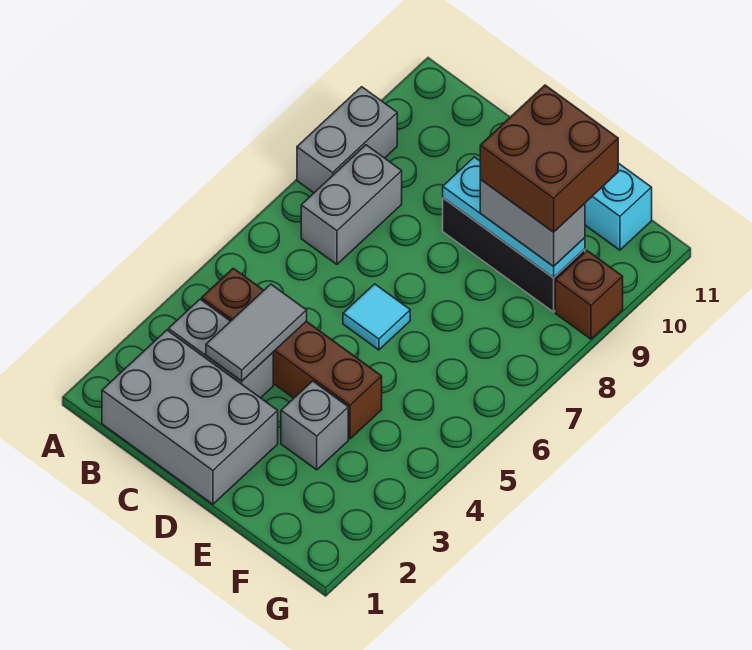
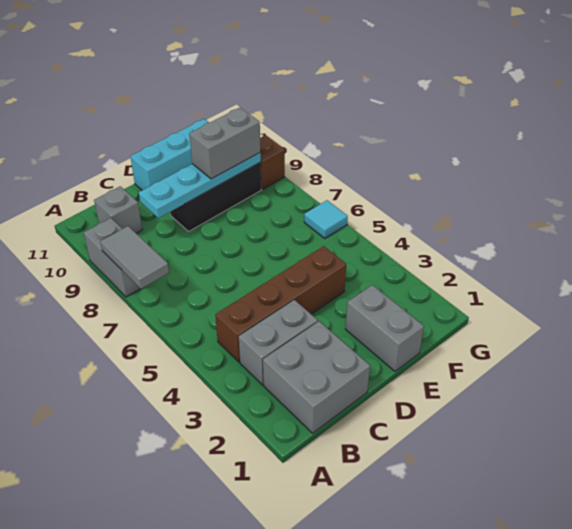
grey 2x3 brick [102,330,278,504] -> grey 2x2 brick [263,321,370,433]
grey 1x2 brick [301,145,402,264] -> grey 1x2 brick moved to [346,285,424,371]
grey 1x2 tile [206,284,307,381] -> grey 1x2 tile moved to [100,226,169,289]
cyan 1x1 tile [343,284,410,350] -> cyan 1x1 tile moved to [304,200,348,238]
cyan 1x3 plate [443,157,585,278] -> cyan 1x4 plate [138,153,261,218]
grey 1x1 brick [281,381,348,470] -> grey 1x1 brick moved to [94,186,142,233]
brown 2x2 brick [480,85,618,232] -> none

